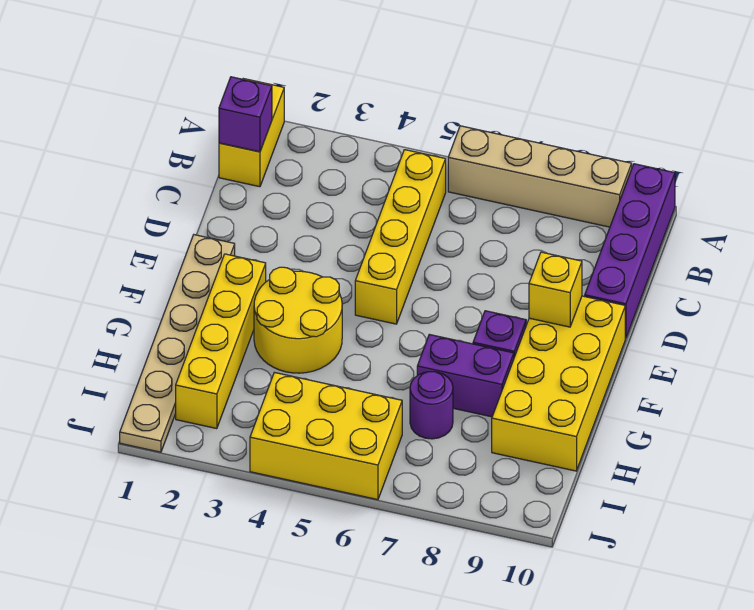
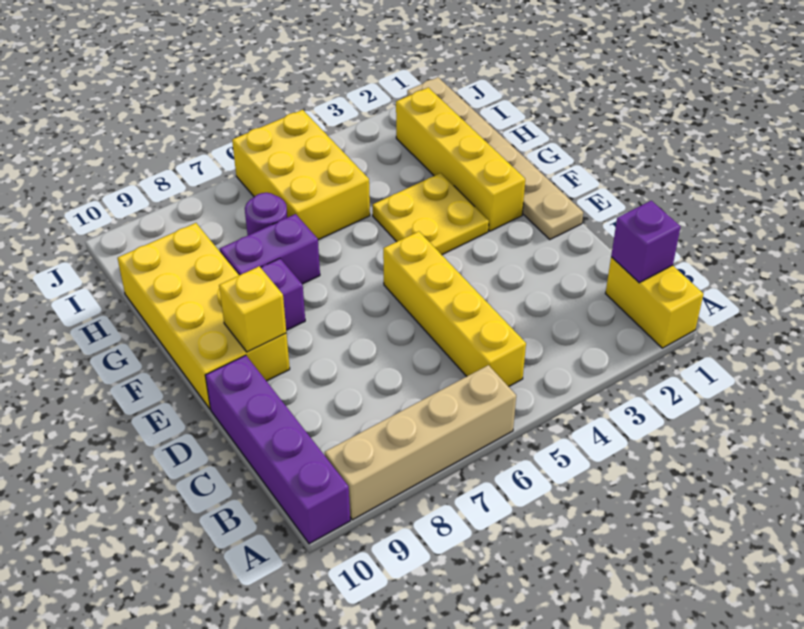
yellow 2x2 round brick [254,267,342,373] -> yellow 2x2 plate [373,173,489,255]
yellow 2x3 brick [250,372,402,500] -> yellow 2x3 brick turned to [232,110,370,240]

